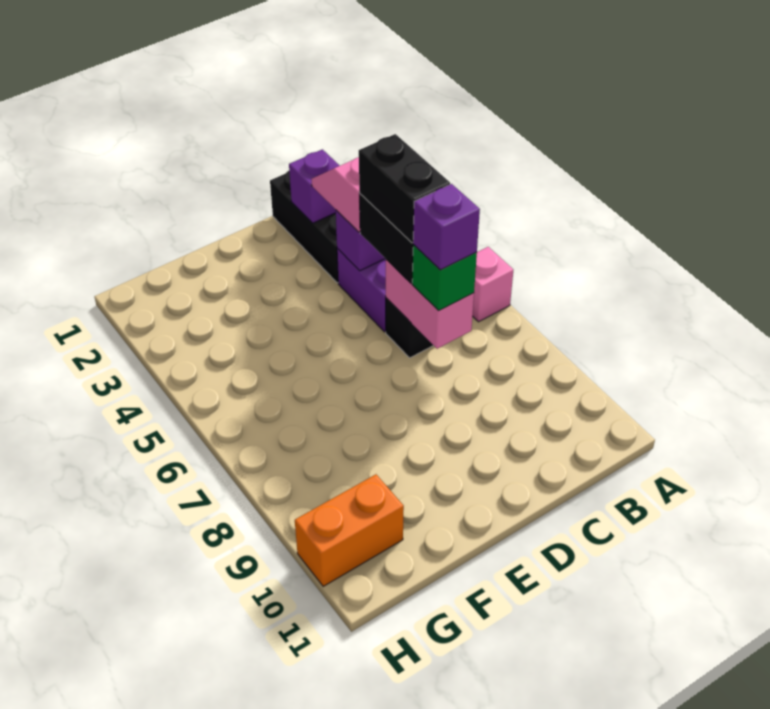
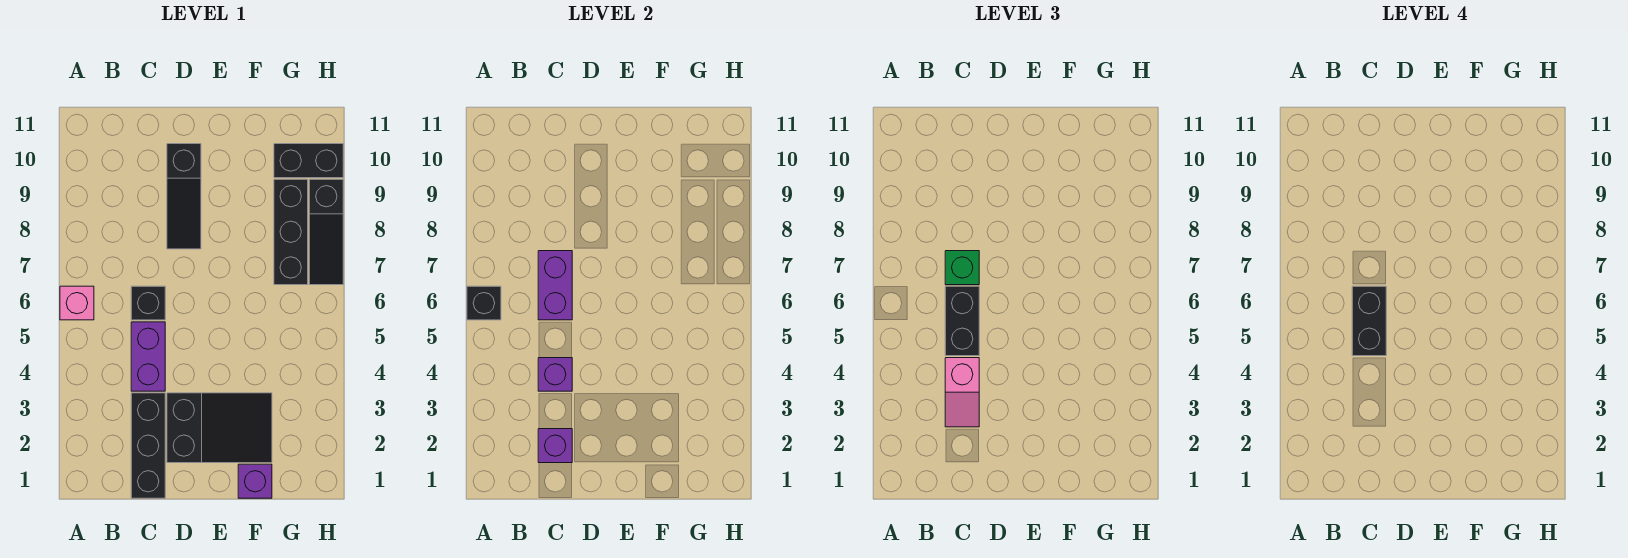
none -> black 1x1 brick [467,286,501,320]
pink 1x2 brick [386,260,474,349] -> purple 1x2 brick [538,251,572,320]
purple 1x1 brick [413,184,480,270] -> purple 1x1 brick moved to [238,464,272,498]
none -> black 2x3 slope [167,393,272,463]
none -> black 1x3 slope [167,144,201,249]
none -> black 1x3 brick [274,179,308,285]
orange 1x2 brick [295,474,404,586] -> black 1x2 brick [274,144,343,178]
none -> black 1x3 slope [309,179,343,285]

